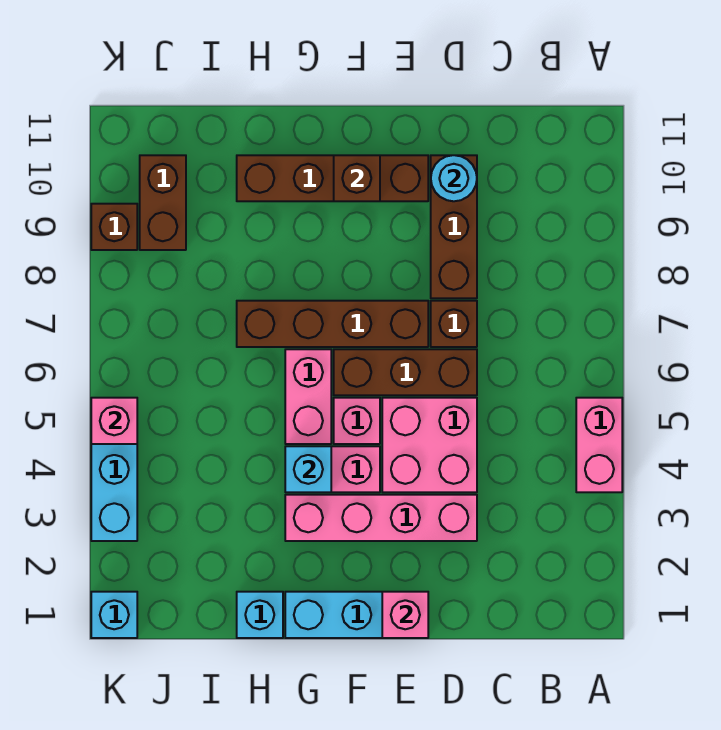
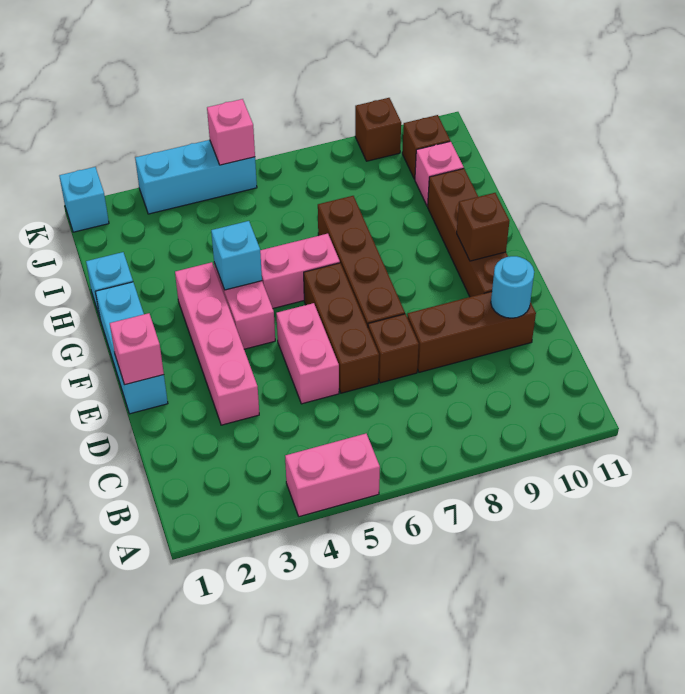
pink 2x2 brick [382,398,477,492] -> pink 1x2 brick [276,303,339,404]
pink 1x1 brick [334,398,380,444] -> pink 1x1 brick moved to [415,141,464,206]
brown 1x2 brick [140,155,186,250] -> brown 1x1 brick [402,115,450,179]

